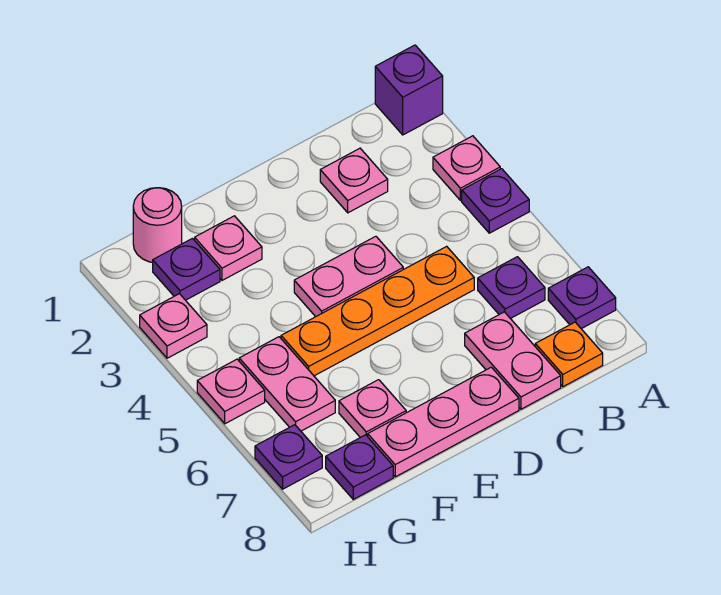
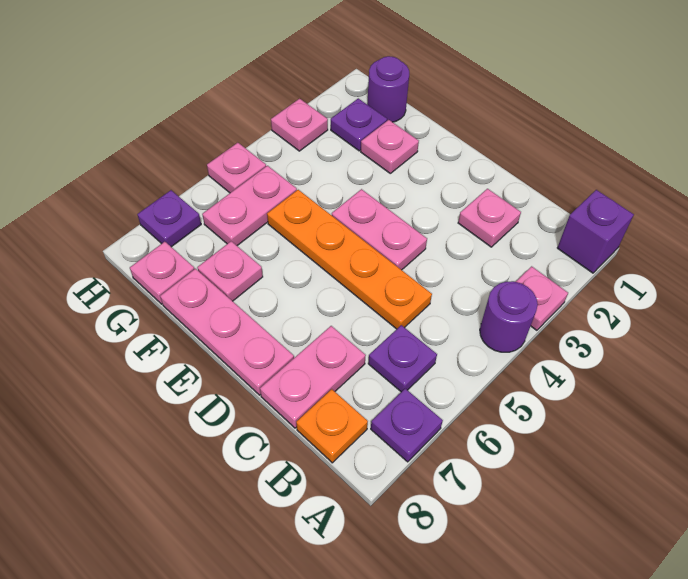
purple 1x1 plate [462,169,529,233] -> purple 1x1 round brick [480,281,538,352]
pink 1x1 round brick [133,188,182,262] -> purple 1x1 round brick [367,56,409,122]
purple 1x1 plate [326,435,393,499] -> pink 1x1 plate [130,242,194,304]

